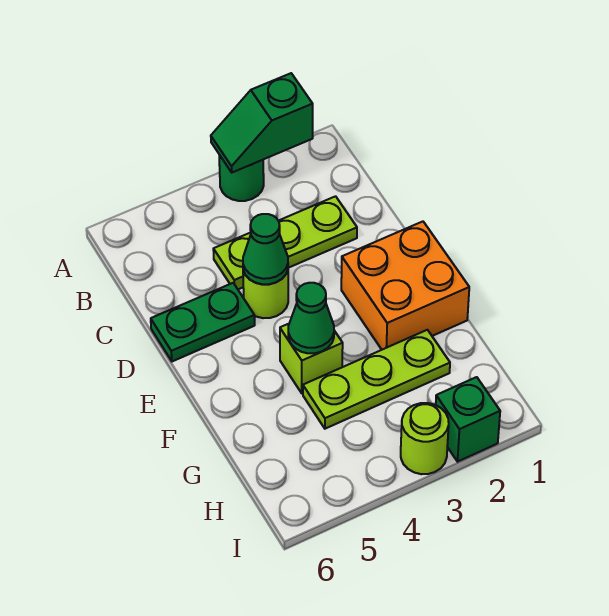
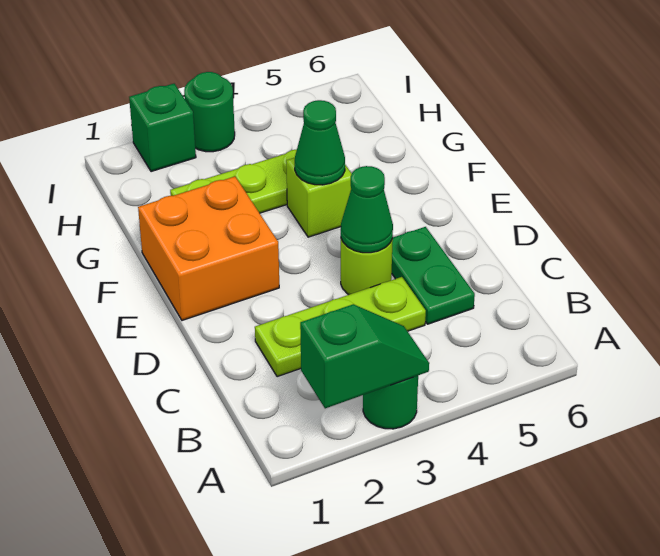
green 1x2 plate [151,283,255,361] -> green 1x2 plate turned to [392,227,475,324]
lime 1x1 round brick [401,403,449,474] -> green 1x1 round brick [184,72,235,152]

